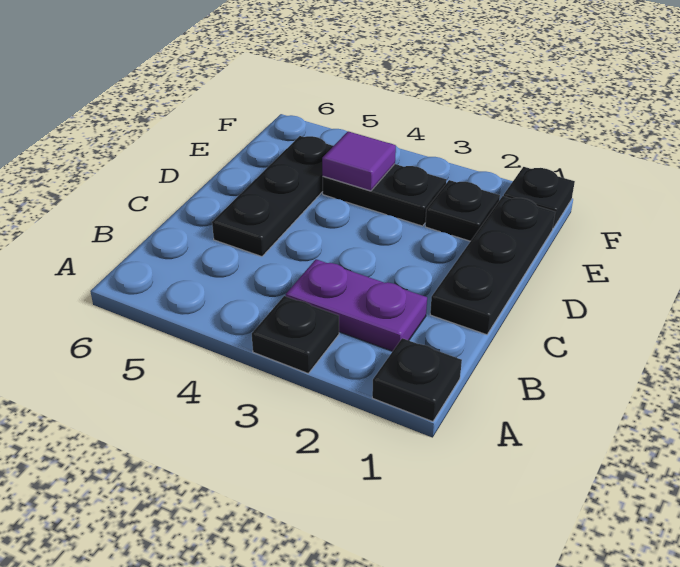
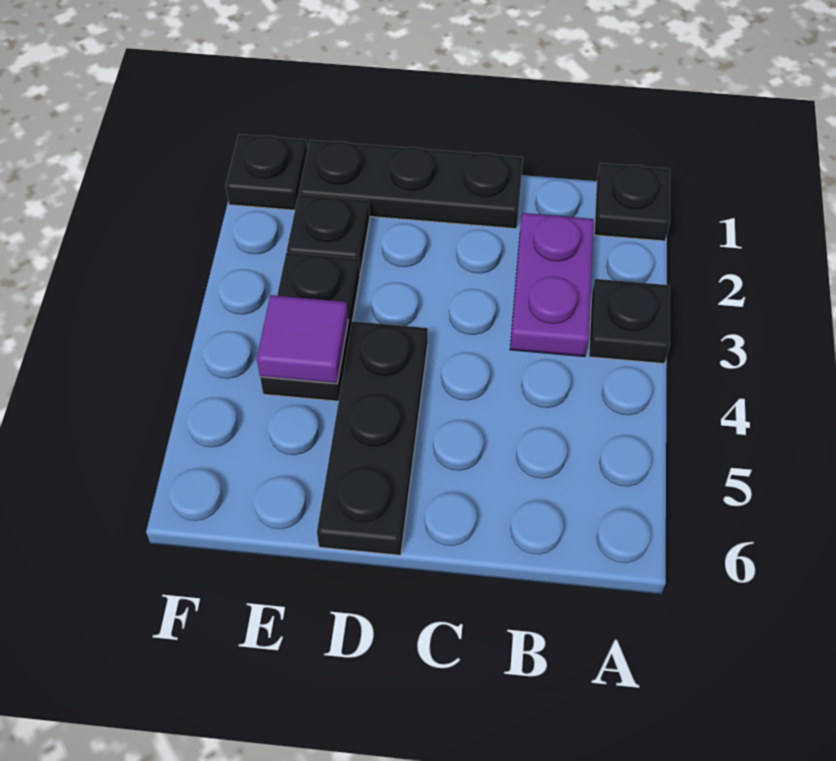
black 1x3 plate [212,136,333,257] -> black 1x3 plate turned to [317,321,428,555]

